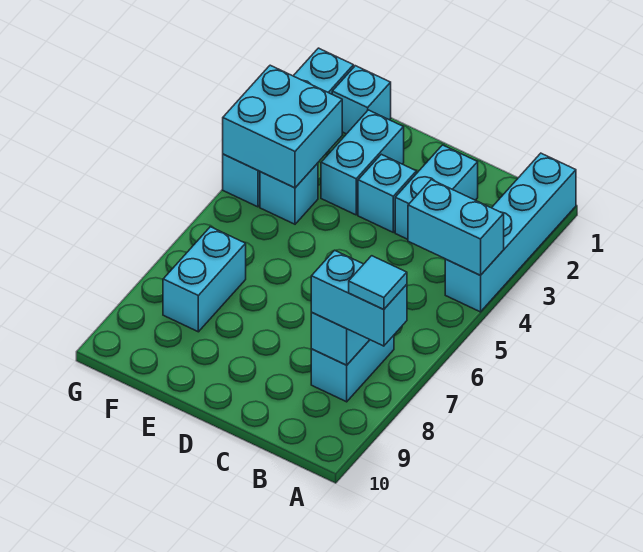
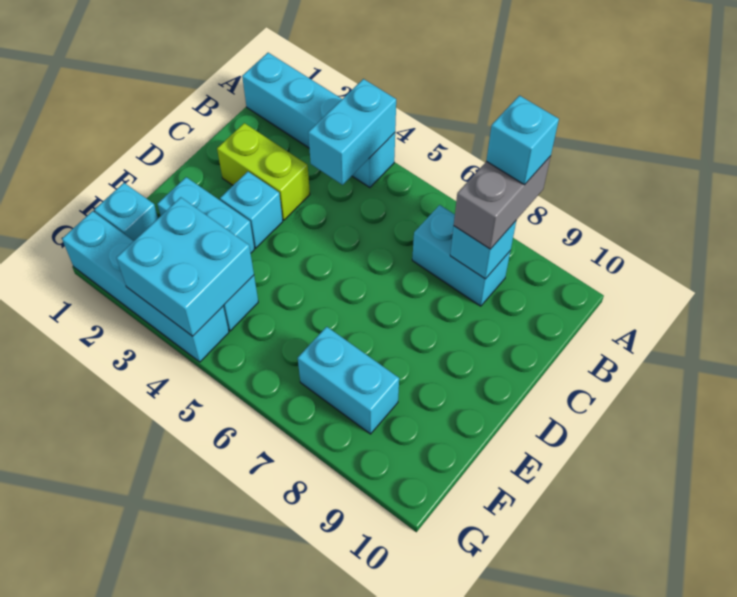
cyan 1x2 brick [311,250,407,346] -> grey 1x2 brick [454,156,551,249]
cyan 1x1 tile [349,256,407,310] -> cyan 1x1 brick [486,96,559,185]
cyan 1x2 brick [395,145,478,239] -> lime 1x2 brick [217,123,310,220]

